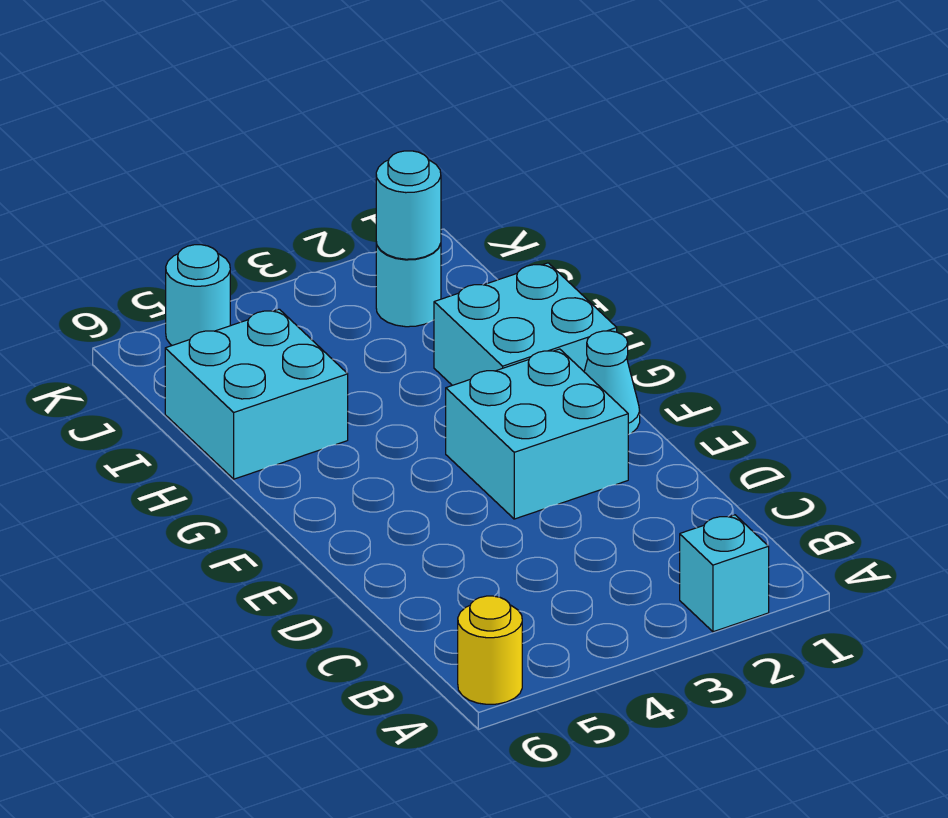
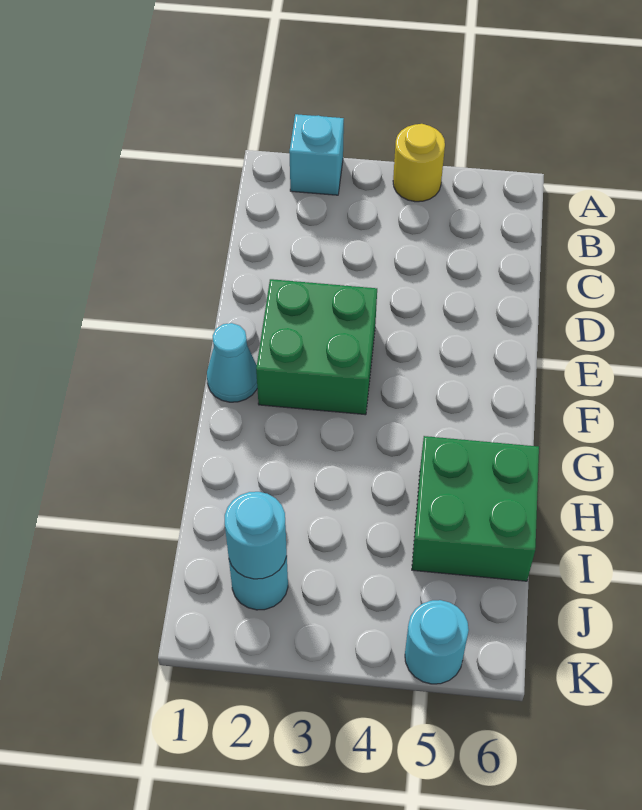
yellow 1x1 round brick [458,596,522,704] -> yellow 1x1 round brick moved to [393,124,445,202]
cyan 2x2 brick [446,349,628,519] -> green 2x2 brick [256,279,377,415]
cyan 2x2 brick [434,263,617,385] -> none
cyan 2x2 brick [165,309,348,479] -> green 2x2 brick [412,436,539,581]

